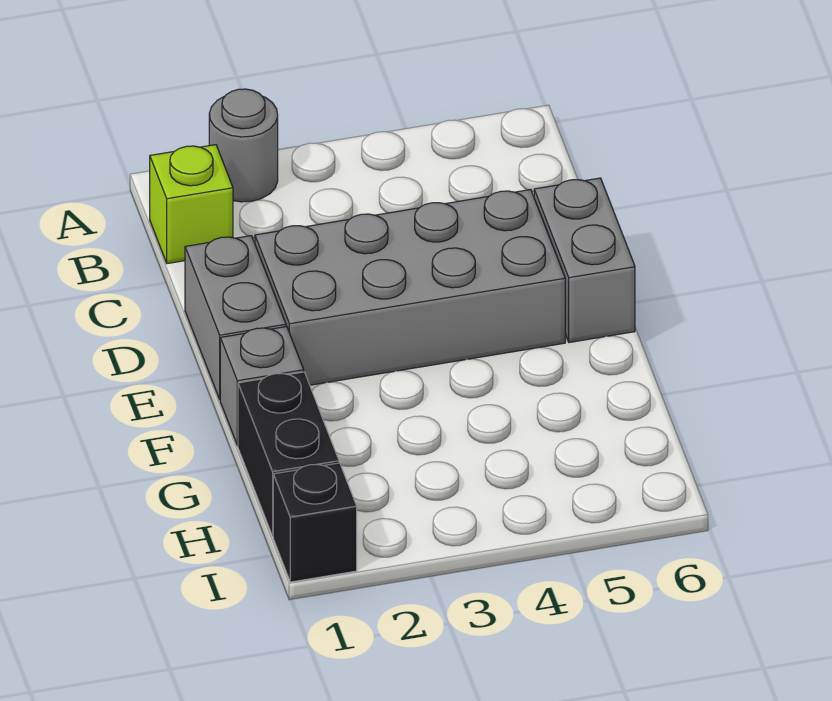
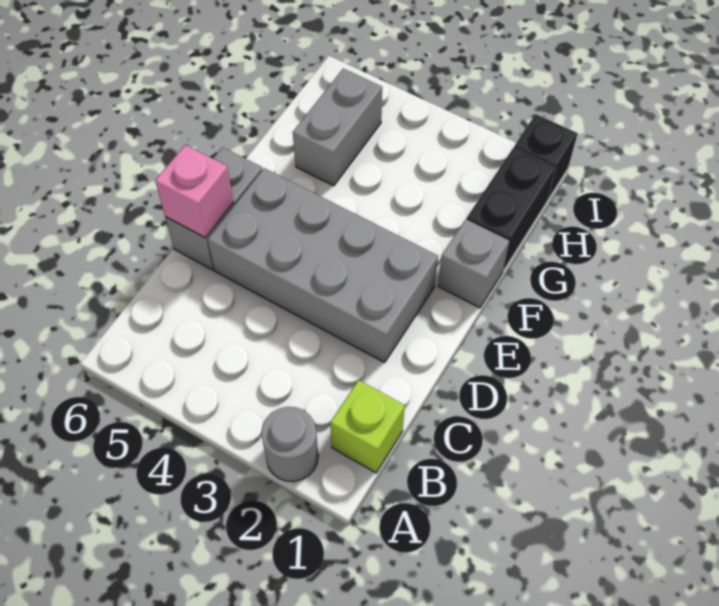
grey 1x2 brick [185,236,286,400] -> grey 1x2 brick moved to [293,69,382,186]
none -> pink 1x1 brick [155,145,234,238]

